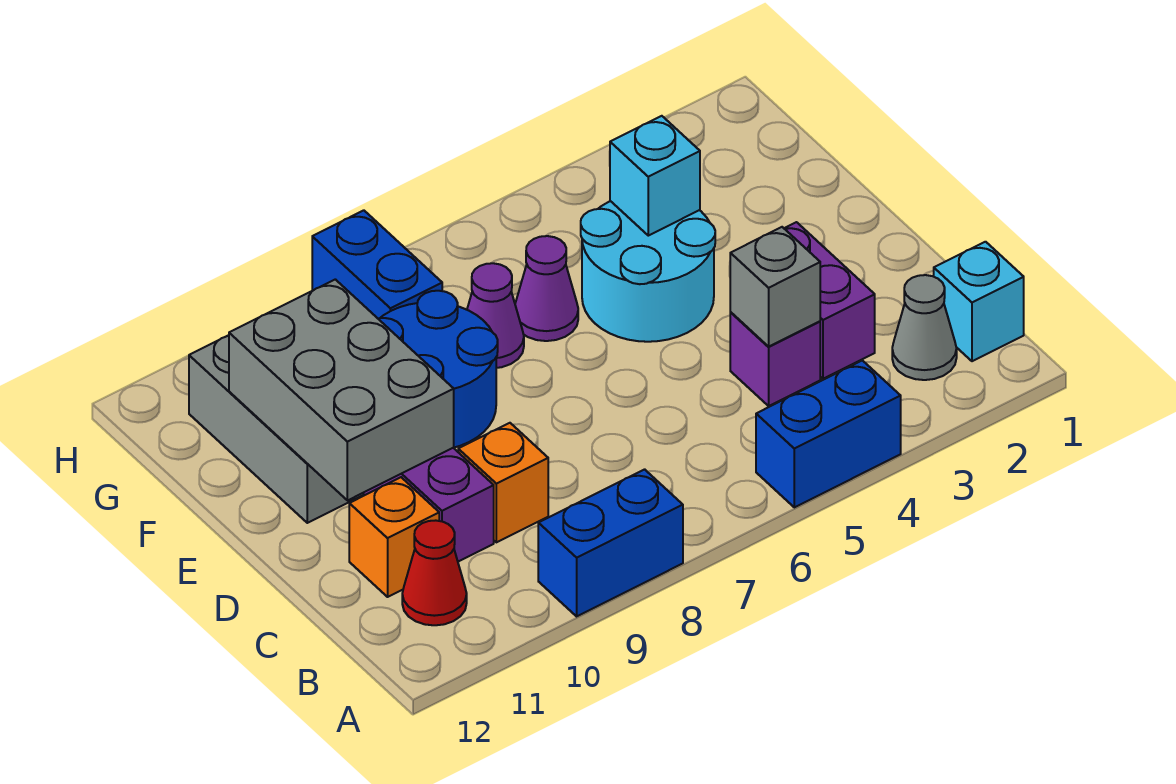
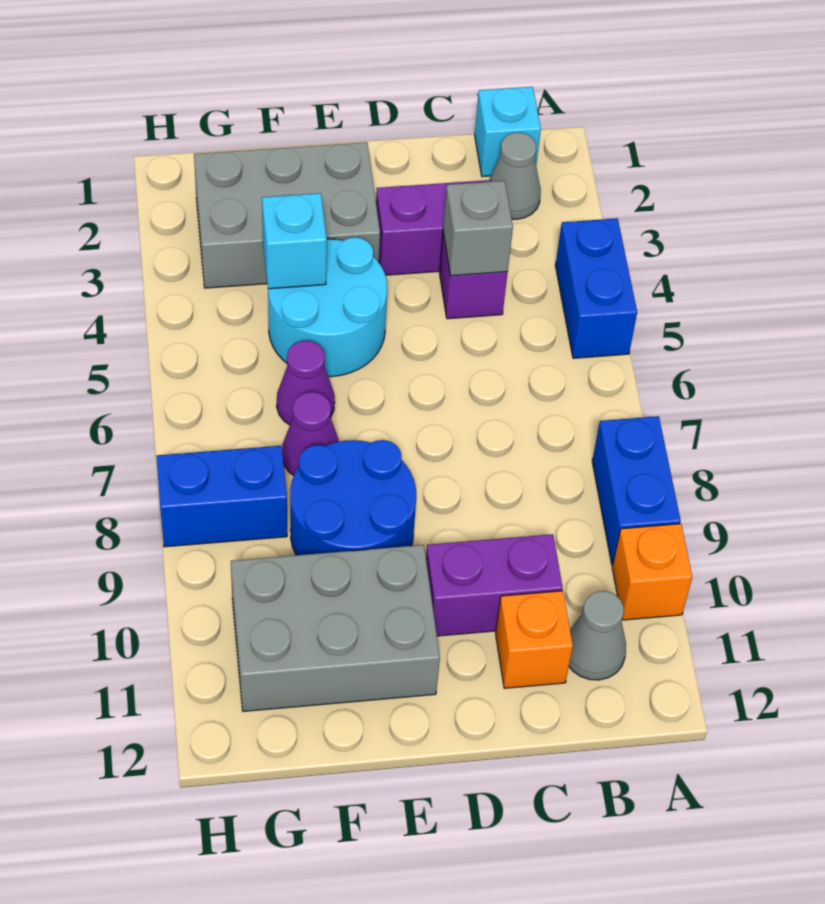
red 1x1 cone [402,520,467,625] -> grey 1x1 cone [569,591,626,680]
orange 1x1 brick [458,423,548,542] -> orange 1x1 brick moved to [612,524,692,620]
grey 2x3 brick [229,279,454,501] -> grey 2x3 brick moved to [194,142,380,288]

